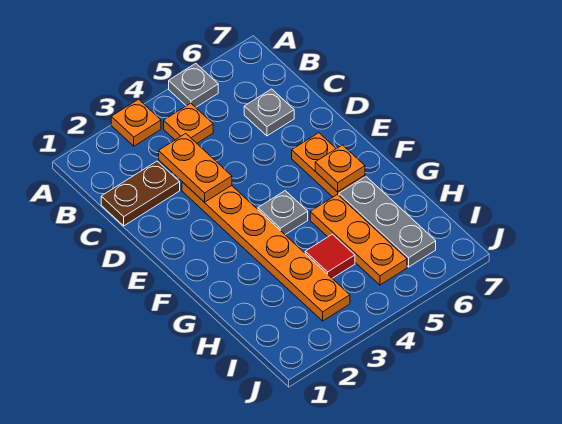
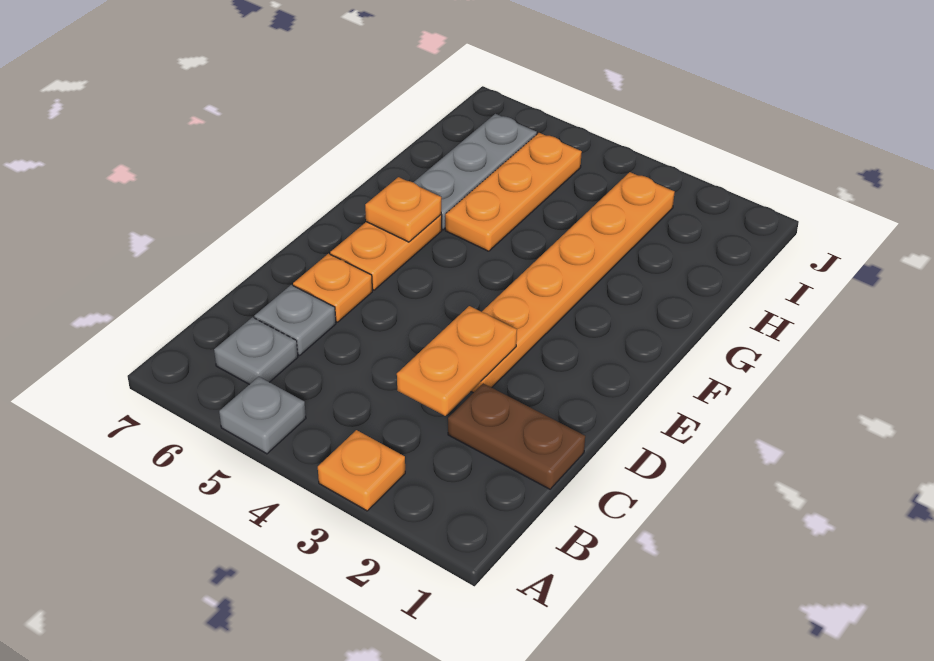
orange 1x1 plate [164,103,213,143] -> orange 1x1 plate moved to [293,254,372,322]
grey 1x1 plate [258,191,308,235] -> grey 1x1 plate moved to [214,317,298,385]
red 1x1 tile [305,234,355,278] -> none

